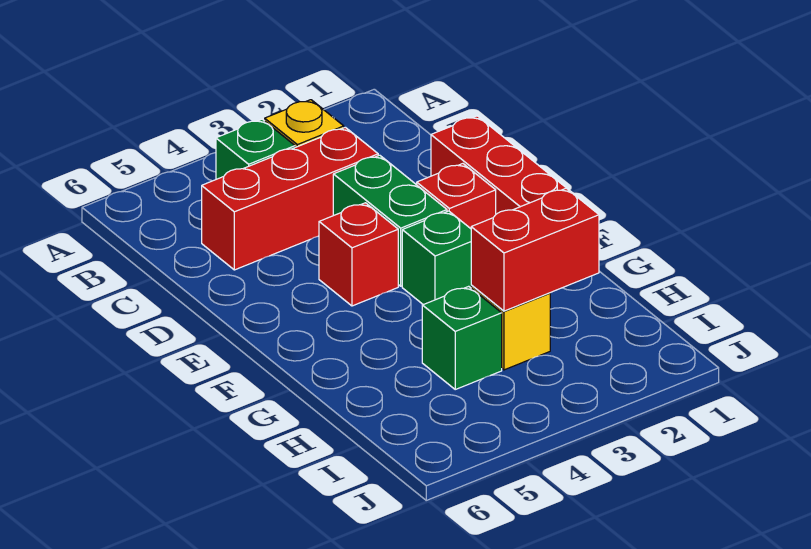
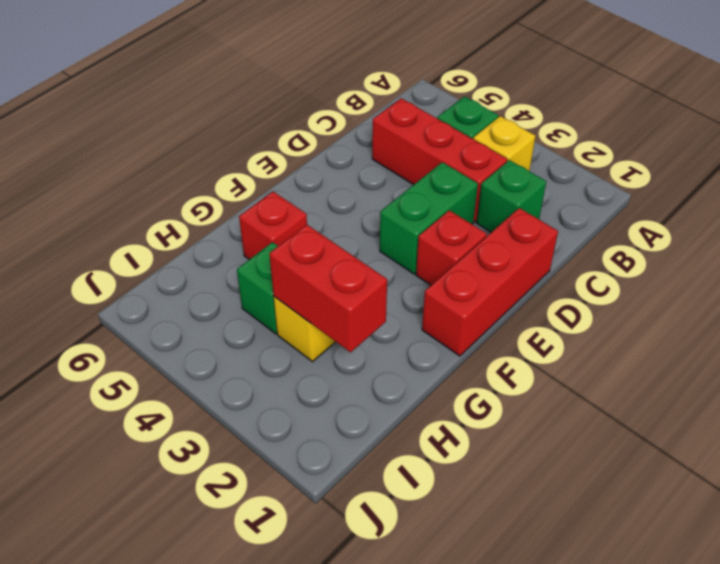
red 1x1 brick [319,203,398,306] -> red 1x1 brick moved to [239,192,307,260]
green 1x1 brick [402,211,472,305] -> green 1x1 brick moved to [477,160,546,232]

